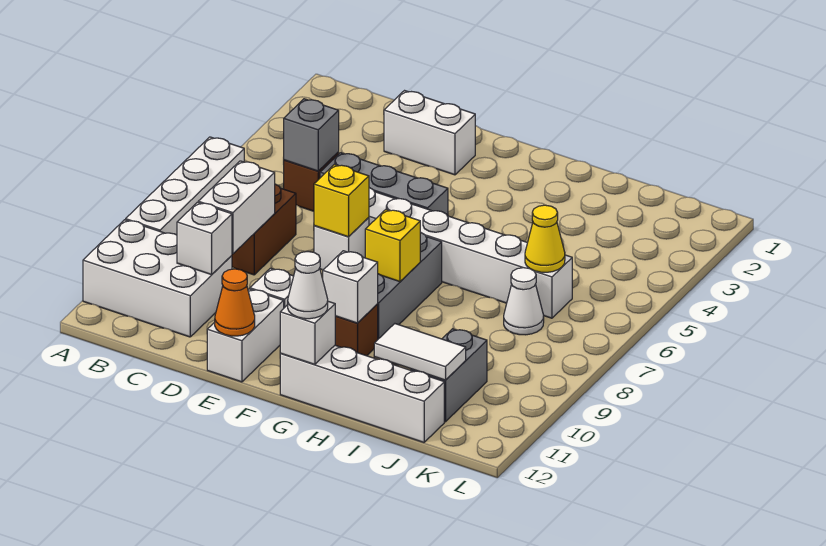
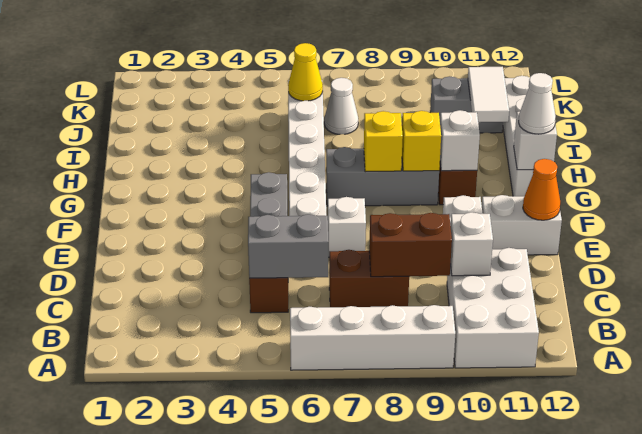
grey 1x1 brick [284,99,339,171] -> grey 1x2 brick [248,214,328,278]
white 1x2 brick [198,161,275,254] -> brown 1x2 brick [369,213,452,277]
white 1x2 brick [384,91,475,175] -> none
yellow 1x1 brick [314,164,369,237] -> yellow 1x1 brick moved to [402,111,441,171]

